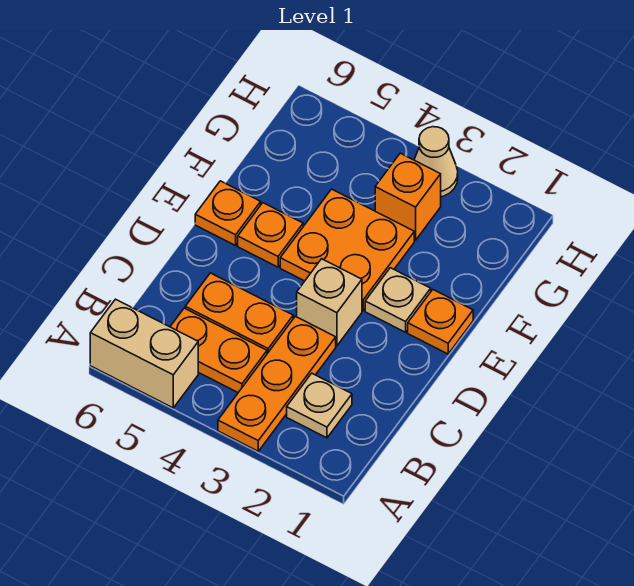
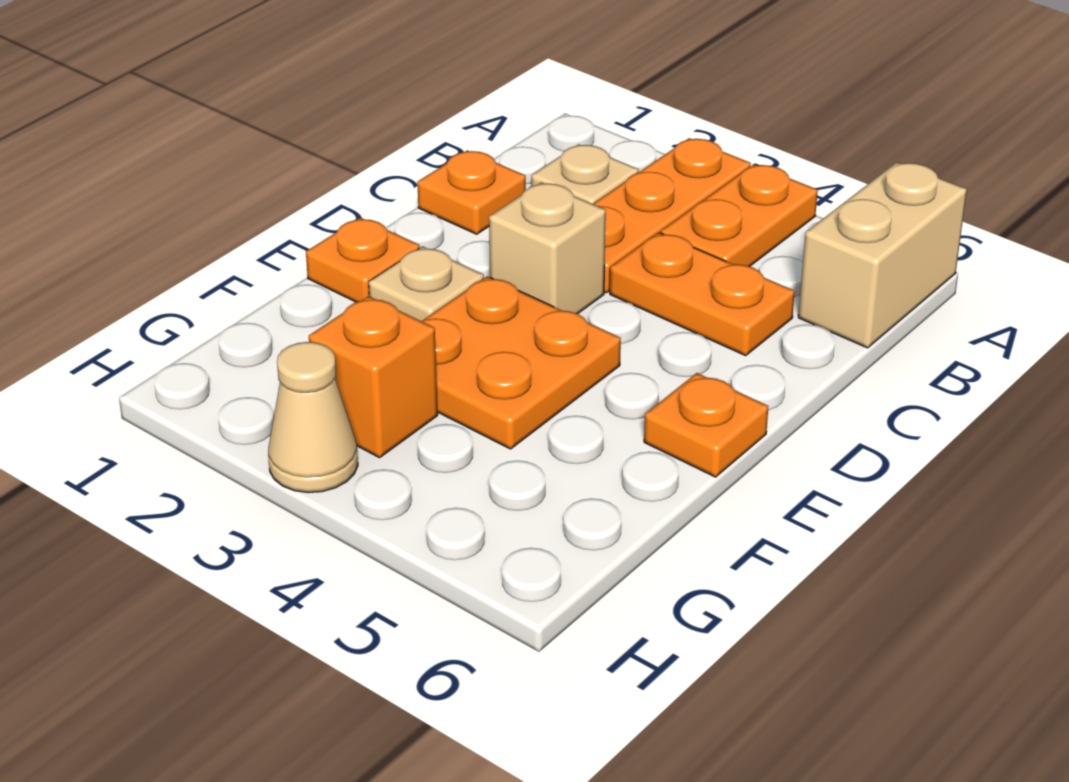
tan 1x2 brick [90,299,198,408] -> tan 1x2 brick turned to [798,162,967,348]
orange 1x2 plate [170,308,267,392] -> orange 1x2 plate turned to [661,164,818,267]
orange 1x1 plate [238,203,303,267] -> orange 1x1 plate moved to [417,150,526,234]

